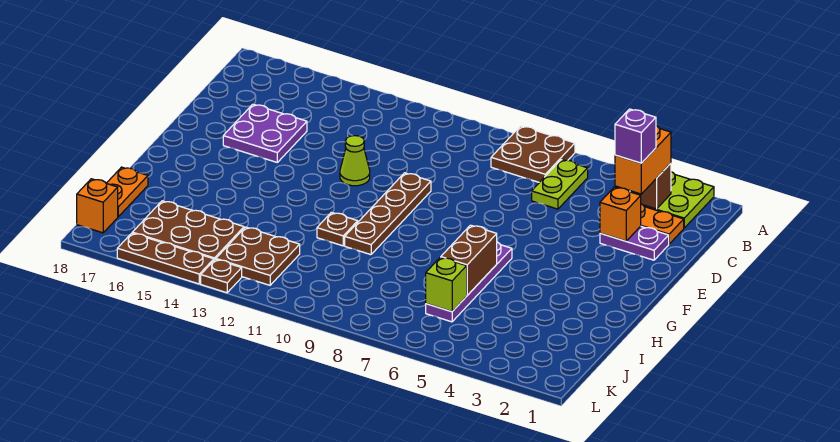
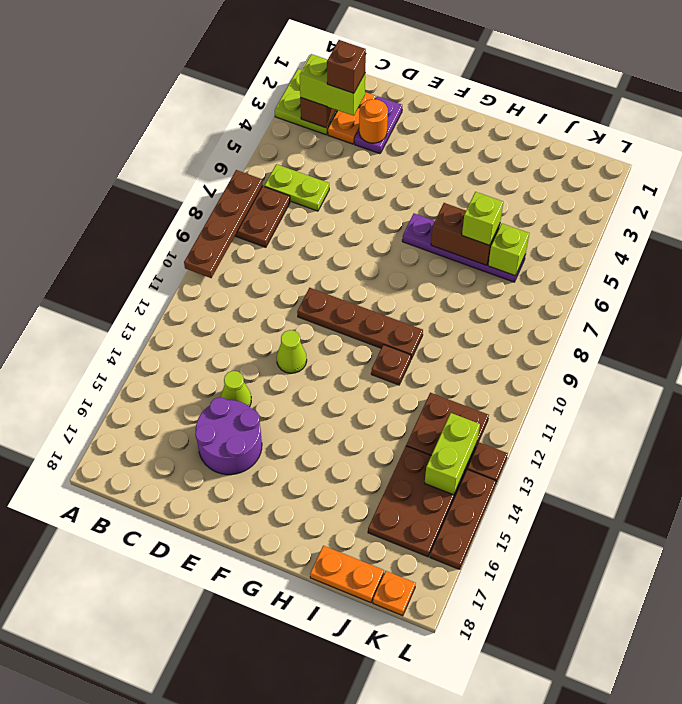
none -> brown 1x4 plate [184,170,263,278]
orange 1x2 brick [615,126,671,194] -> lime 1x2 brick [300,54,365,116]
purple 1x1 brick [615,109,656,163] -> brown 1x1 brick [327,40,366,93]
orange 1x1 brick [600,187,641,241] -> orange 1x1 round brick [359,99,388,143]
none -> lime 1x1 cone [221,371,251,407]
purple 2x2 plate [223,104,307,162] -> purple 2x2 round brick [195,397,262,475]
none -> lime 1x1 brick [462,192,503,245]
none -> lime 1x2 brick [425,413,480,495]
orange 1x1 brick [77,179,118,233] -> orange 1x1 plate [373,571,416,616]

